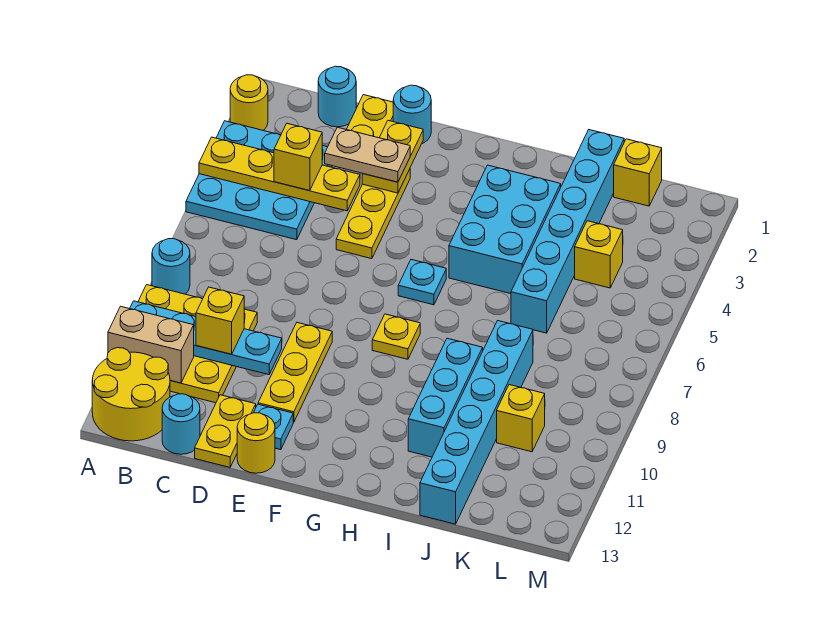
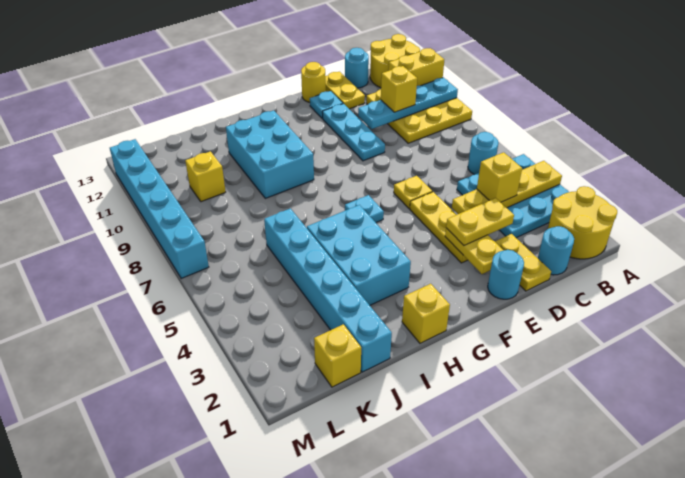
yellow 1x1 round brick [230,75,268,130] -> yellow 2x2 round brick [548,186,617,259]
cyan 1x1 round brick [152,239,190,294] -> cyan 1x1 round brick moved to [468,132,499,175]
tan 1x2 brick [108,306,194,383] -> yellow 1x2 brick [389,48,444,86]
tan 1x2 plate [325,127,410,182] -> yellow 1x2 plate [446,198,514,245]
yellow 1x3 plate [258,323,332,422] -> cyan 1x3 plate [322,104,385,161]
yellow 1x1 plate [372,314,420,359] -> yellow 1x1 plate moved to [394,176,432,209]
cyan 1x3 brick [408,338,483,457] -> cyan 2x3 brick [226,110,314,198]
cyan 1x6 brick [420,321,533,524] -> cyan 1x6 brick moved to [110,139,209,279]
yellow 1x1 brick [575,221,623,288] -> yellow 1x1 brick moved to [402,284,450,343]

